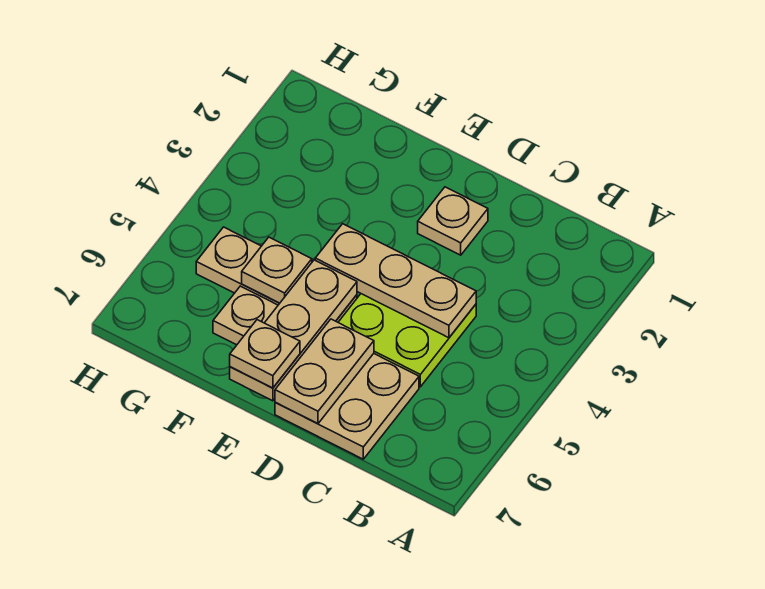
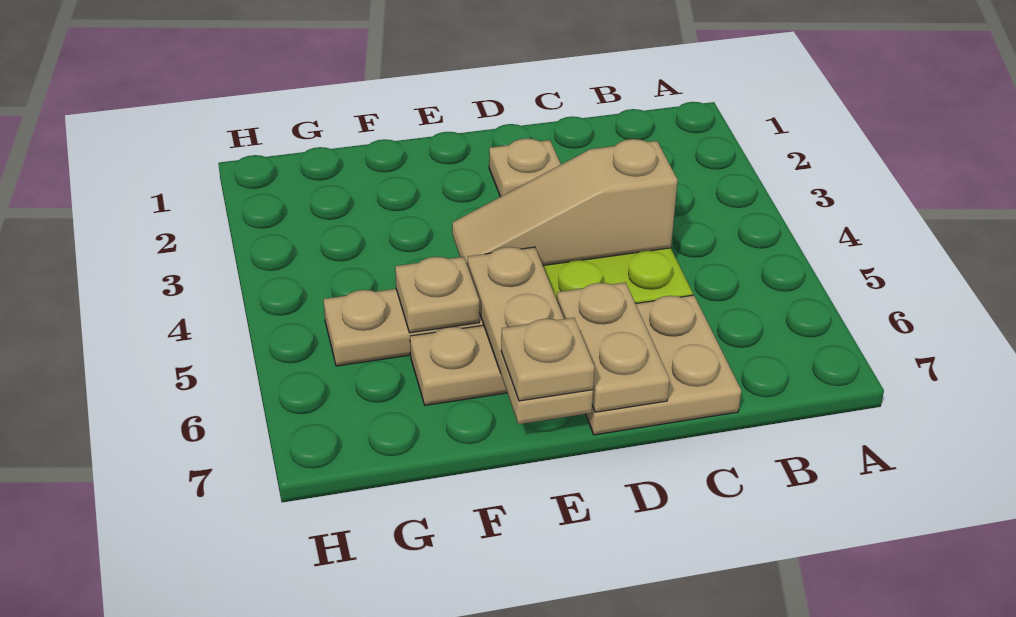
tan 1x3 plate [315,224,476,338] -> tan 1x3 slope [452,139,678,266]

